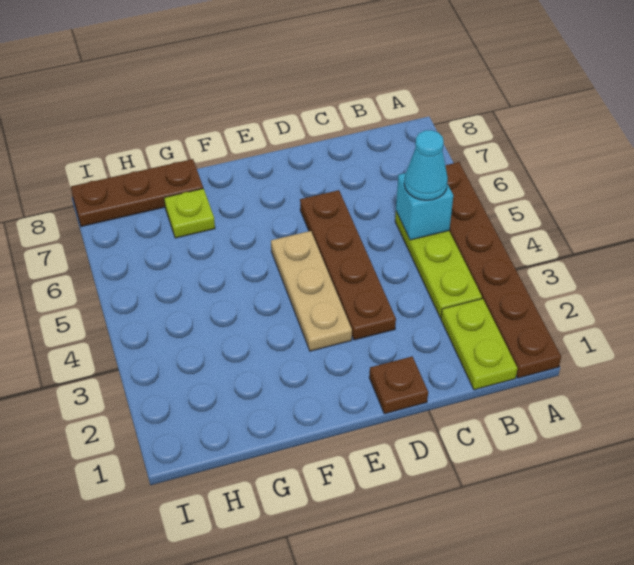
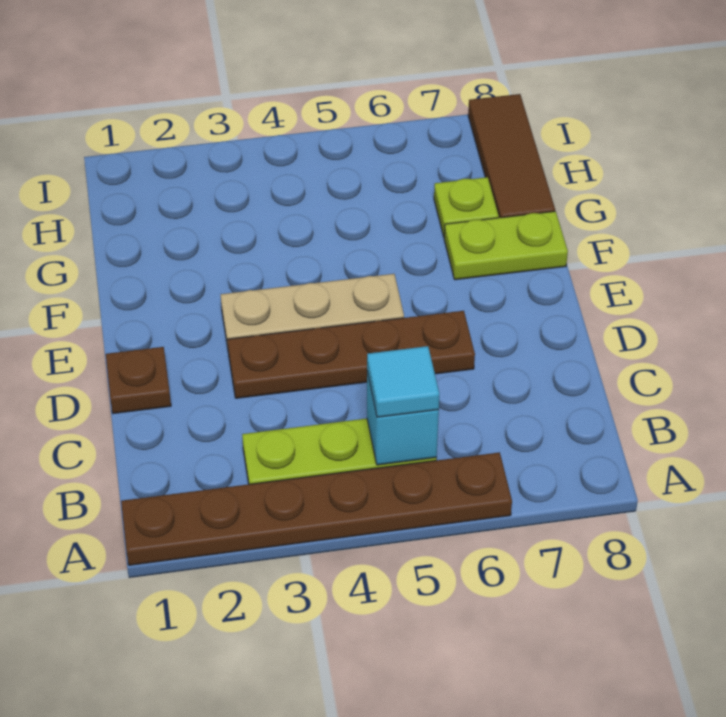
lime 1x2 plate [441,299,517,390] -> lime 1x2 plate moved to [444,211,568,280]
cyan 1x1 cone [404,130,448,200] -> cyan 1x1 tile [367,346,439,417]
brown 1x3 plate [71,159,203,227] -> brown 1x3 tile [468,94,555,218]

